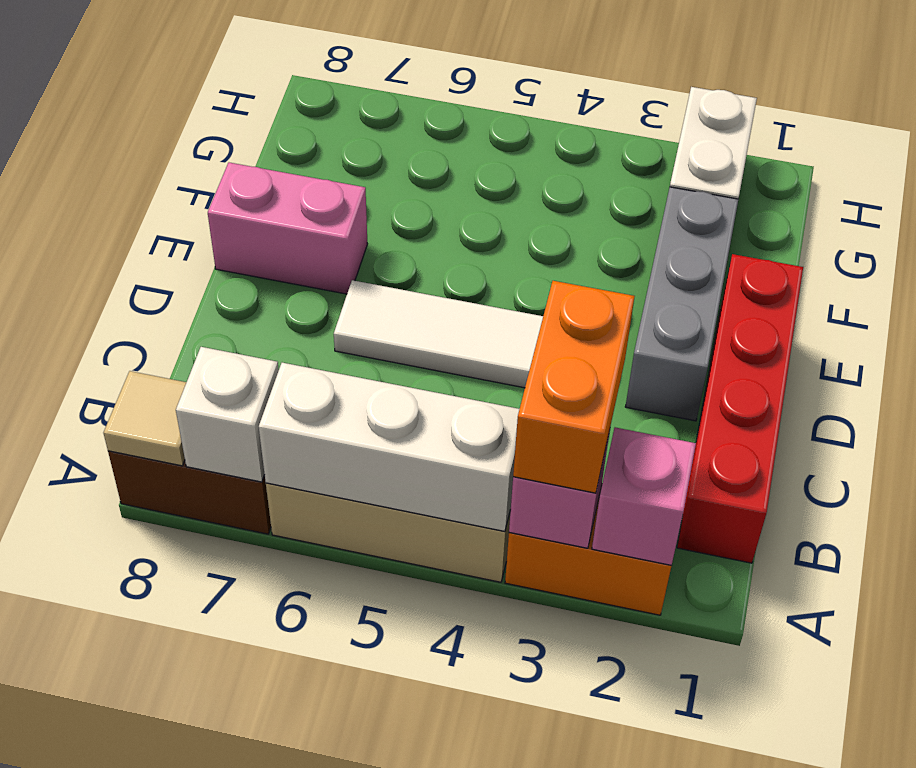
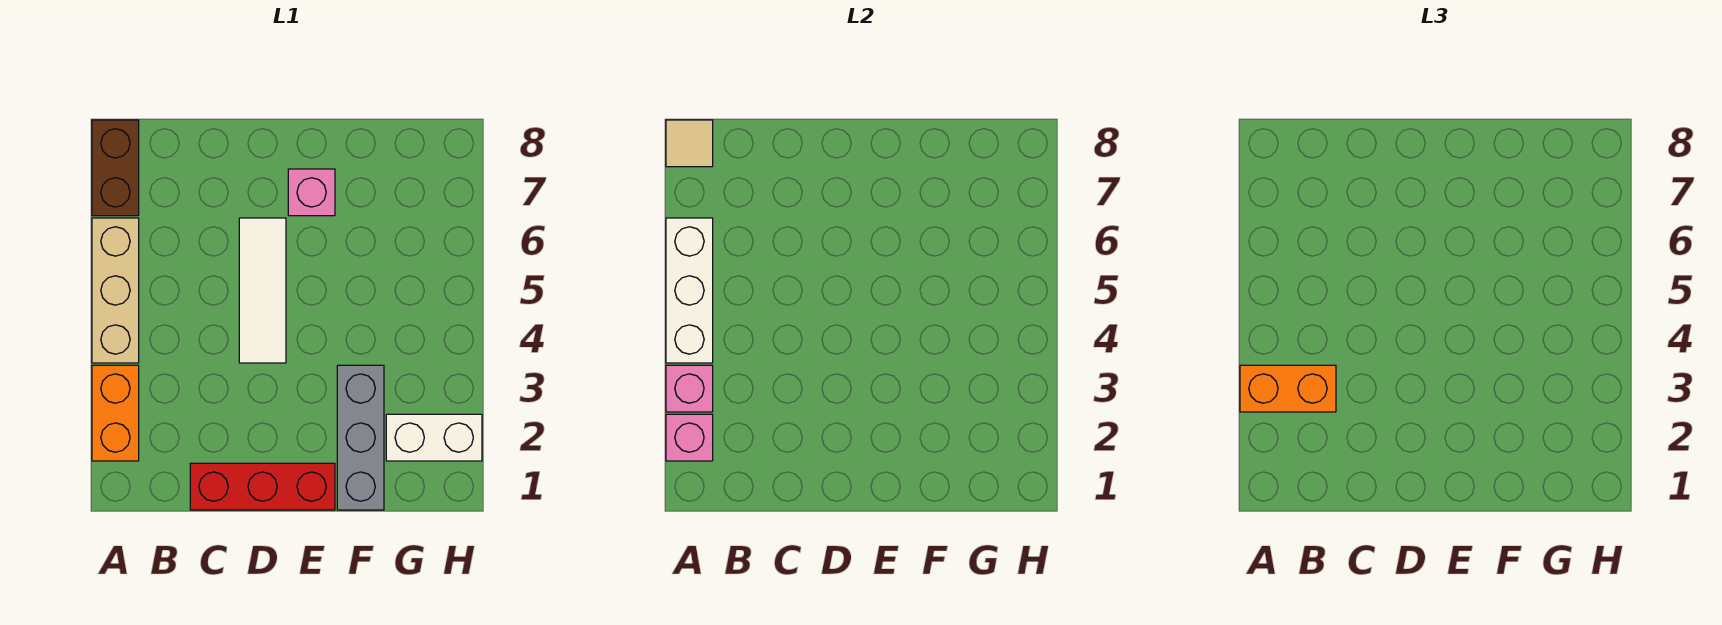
white 1x1 brick [176,347,279,482] -> none
red 1x4 brick [677,254,803,563] -> red 1x3 brick [190,463,335,510]
grey 1x3 brick [625,187,738,421] -> grey 1x3 brick turned to [337,365,384,510]
pink 1x2 brick [208,163,367,294] -> pink 1x1 brick [288,169,335,216]

